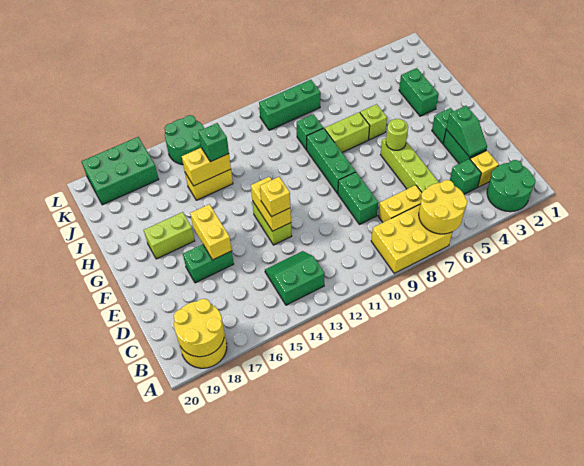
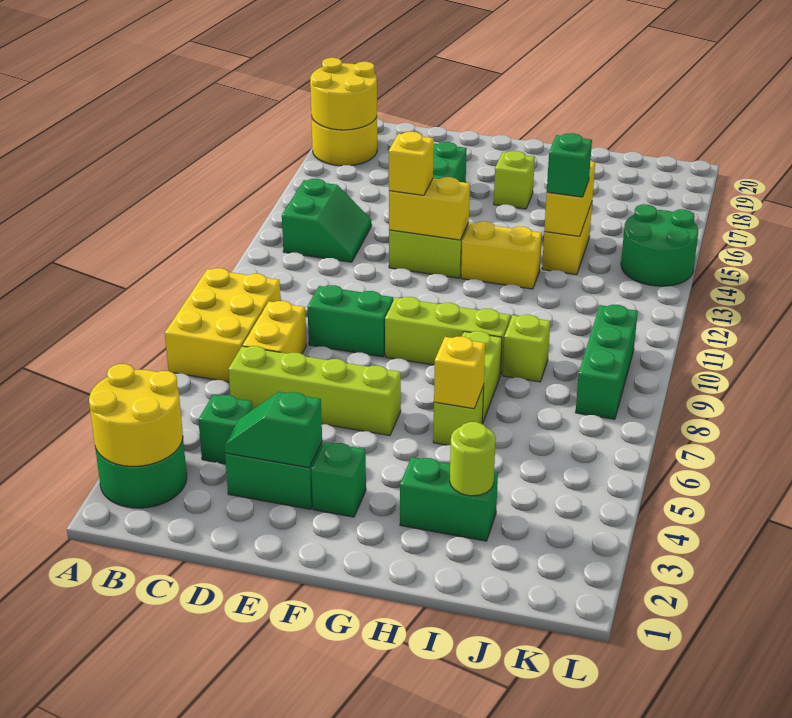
yellow 2x2 round brick [419,180,467,234] -> yellow 2x2 round brick moved to [89,364,183,466]
yellow 1x1 brick [470,150,499,187] -> yellow 1x1 brick moved to [434,337,485,409]
yellow 1x2 brick [190,204,232,260] -> yellow 1x2 brick moved to [461,221,542,289]
lime 1x1 round brick [386,119,408,150] -> lime 1x1 round brick moved to [450,422,496,496]
green 1x3 brick [307,128,356,194] -> lime 1x3 brick [385,297,511,375]
lime 1x2 brick [144,212,195,259] -> lime 1x1 brick [494,151,535,209]
green 1x1 brick [297,114,323,150] -> lime 1x1 brick [503,315,550,382]
green 2x3 brick [81,137,159,205] -> none

